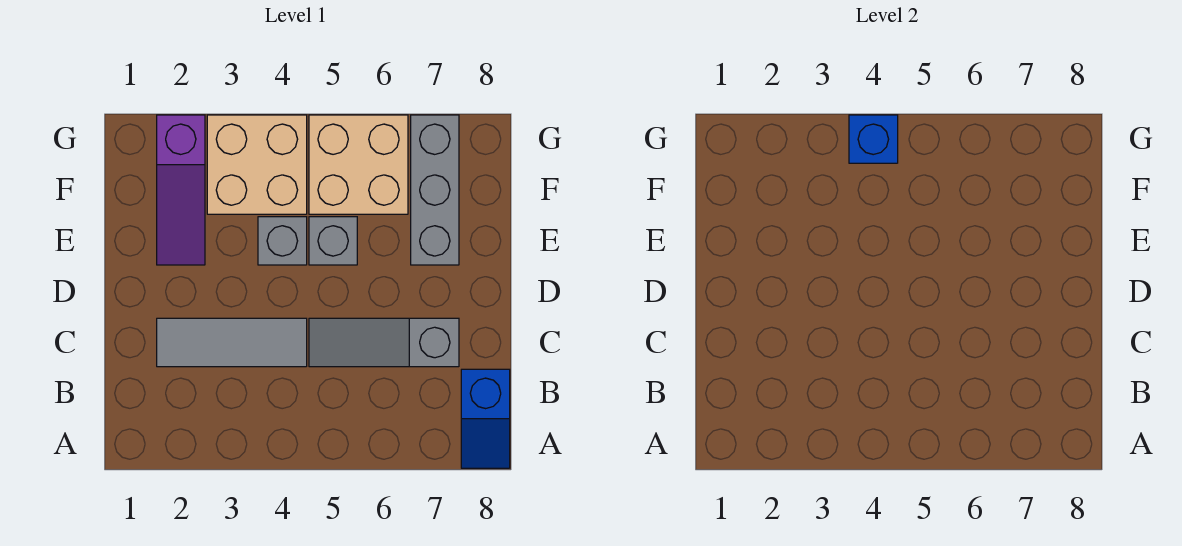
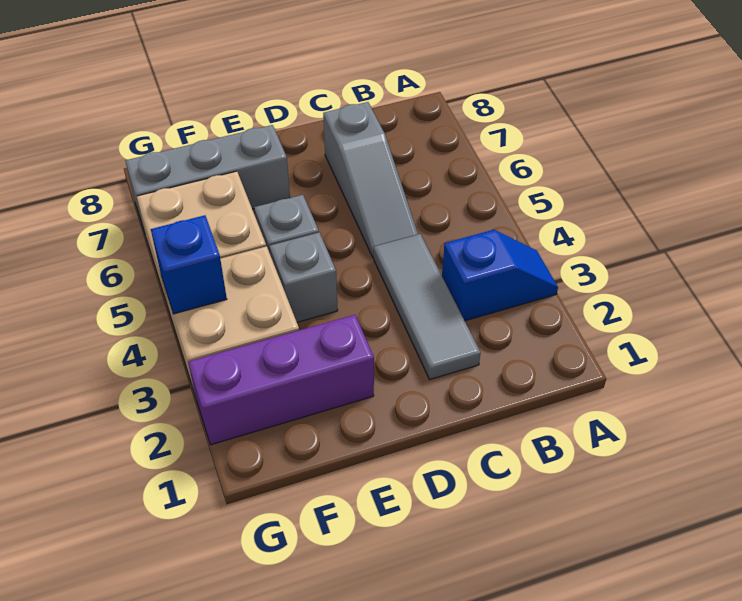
blue 1x2 slope [461,369,510,468] -> blue 1x2 slope moved to [442,230,558,321]
purple 1x3 slope [157,115,205,265] -> purple 1x3 brick [188,315,374,445]

